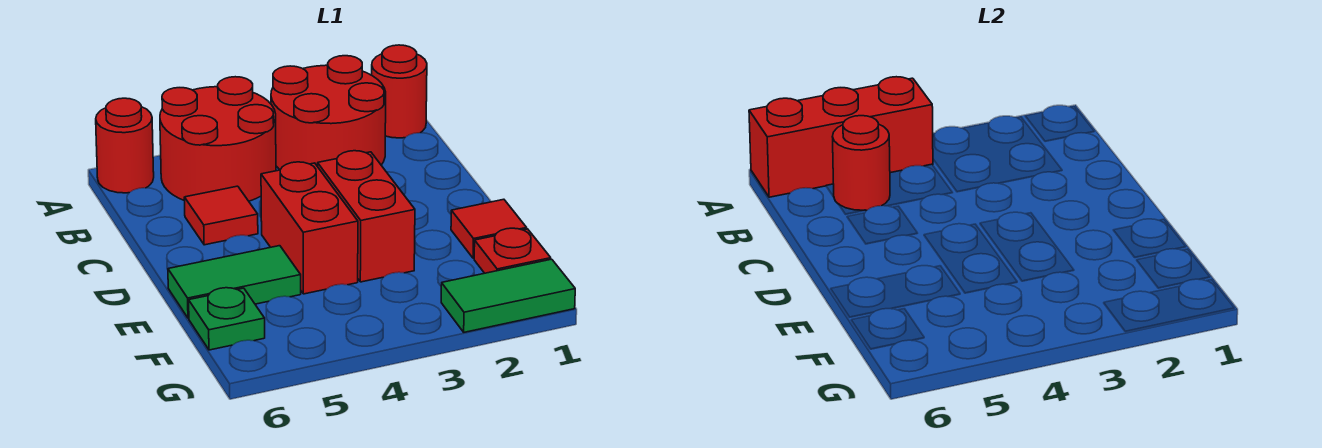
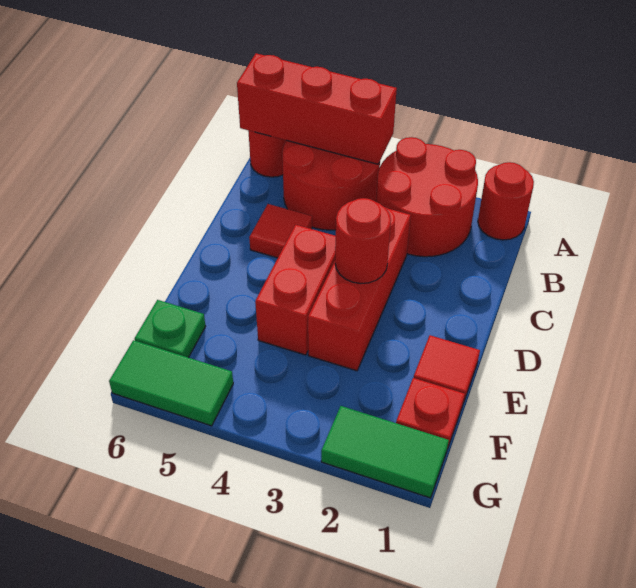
red 1x1 round brick [833,116,890,210] -> red 1x1 round brick moved to [335,198,391,284]
red 1x2 brick [318,151,415,282] -> red 1x3 brick [308,207,411,371]
green 1x2 tile [168,246,301,318] -> green 1x2 tile moved to [109,340,233,426]

